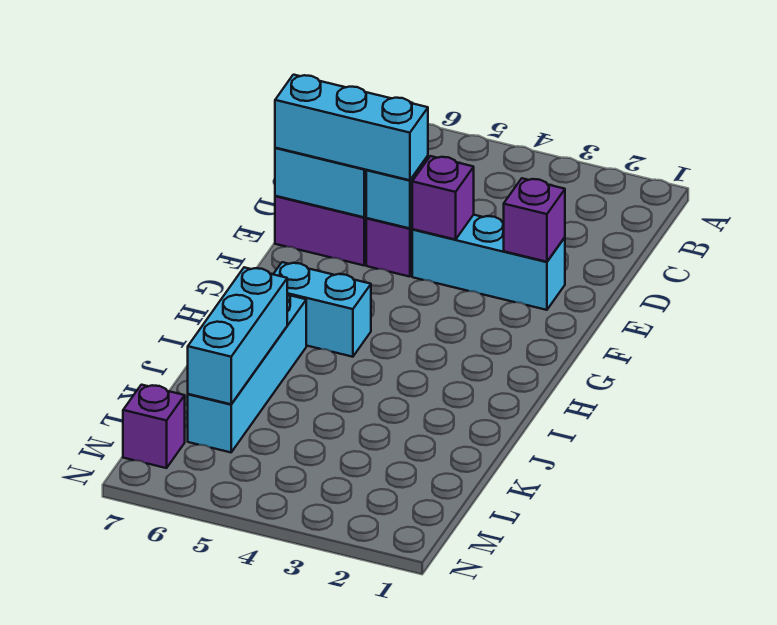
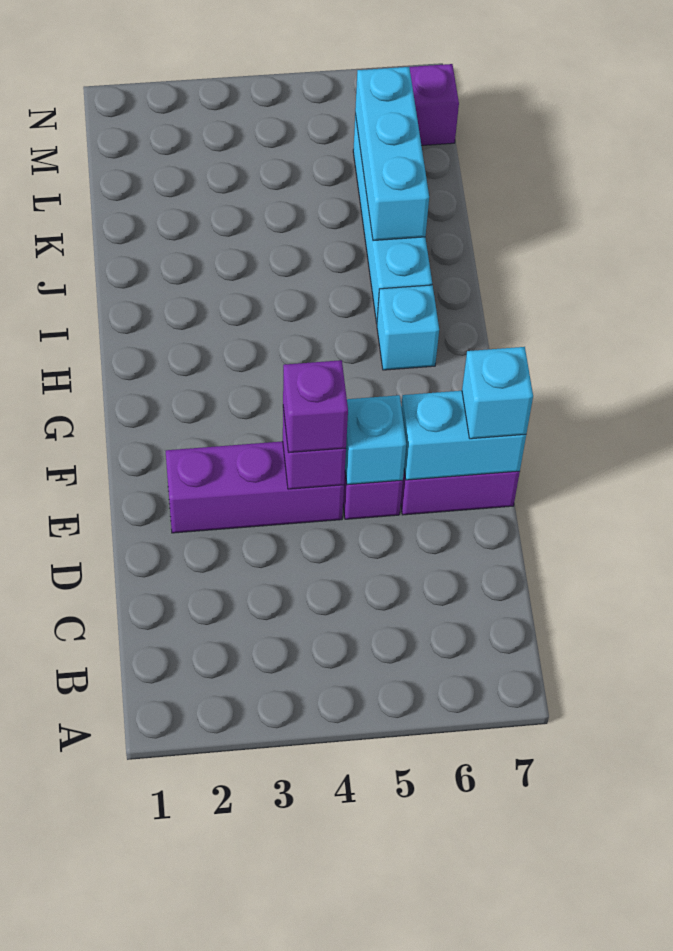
cyan 1x3 brick [412,215,565,310] -> purple 1x3 brick [166,441,344,533]
purple 1x1 brick [504,178,565,262] -> purple 1x1 brick moved to [283,360,348,453]
cyan 1x3 brick [275,75,428,180] -> cyan 1x1 brick [462,347,533,439]
cyan 1x2 brick [273,262,371,357] -> cyan 1x1 brick [377,285,439,370]

